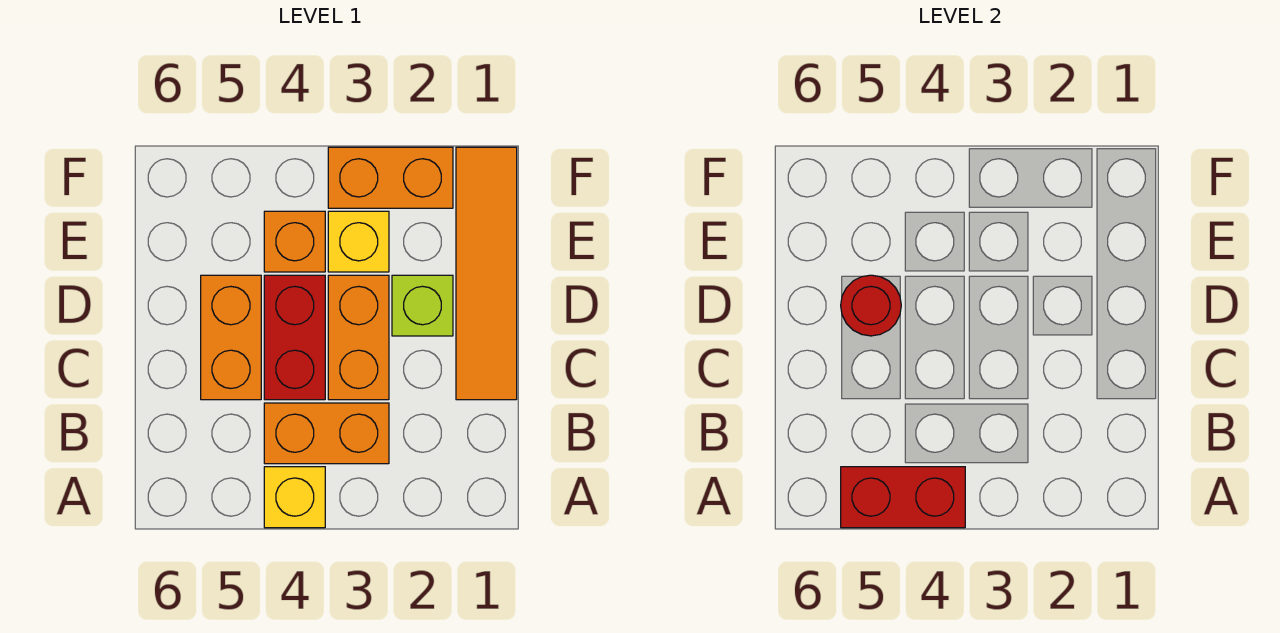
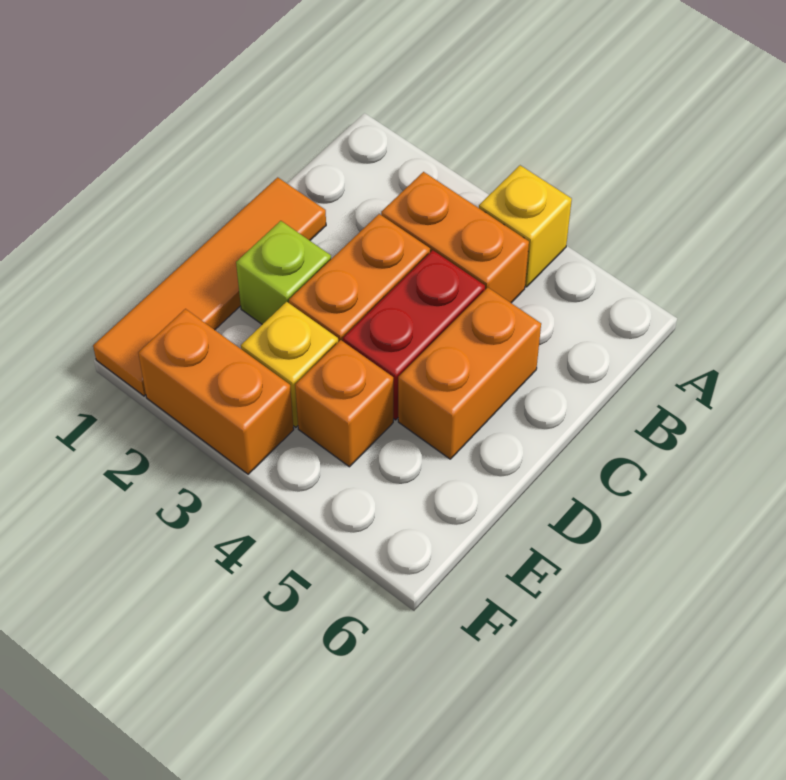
red 1x2 brick [841,467,965,528] -> none
red 1x1 round brick [841,275,901,336] -> none

